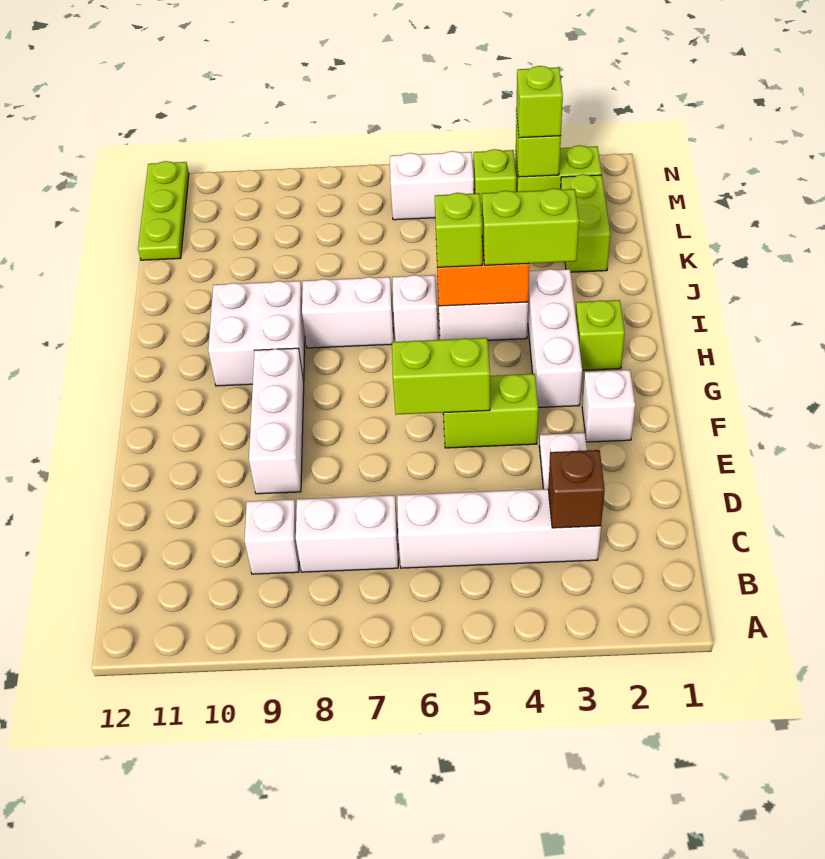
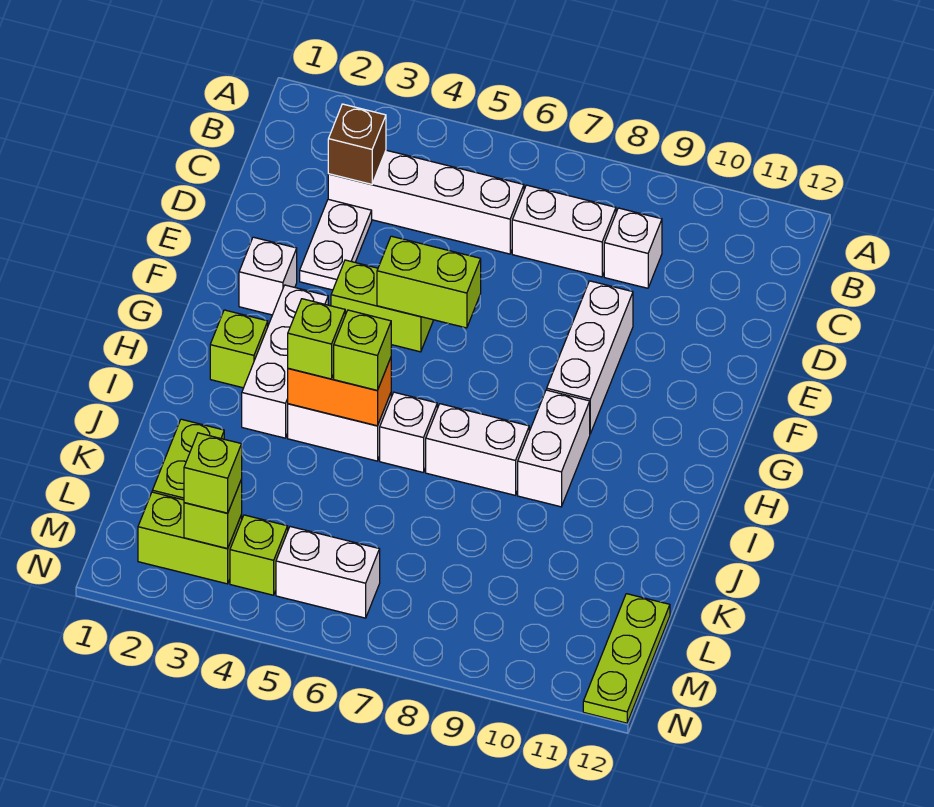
white 2x2 brick [208,281,305,386] -> white 1x2 brick [518,390,590,507]
lime 1x2 brick [482,188,579,265] -> lime 1x1 brick [288,299,345,379]

